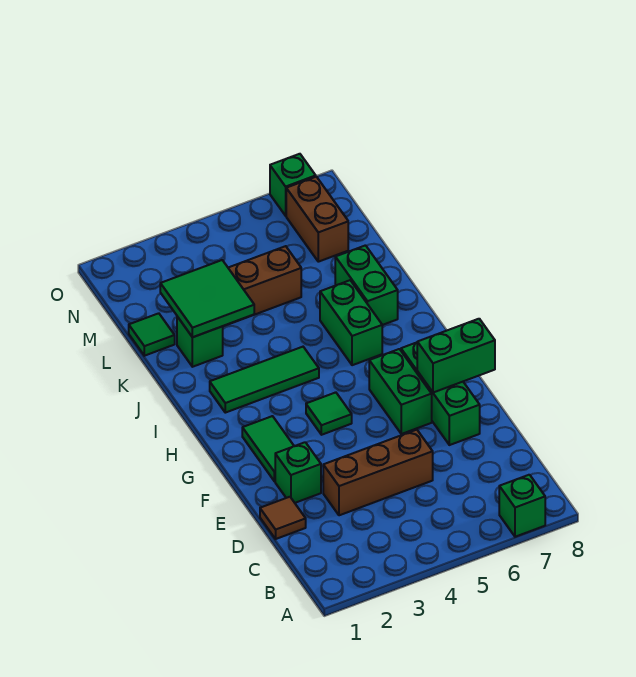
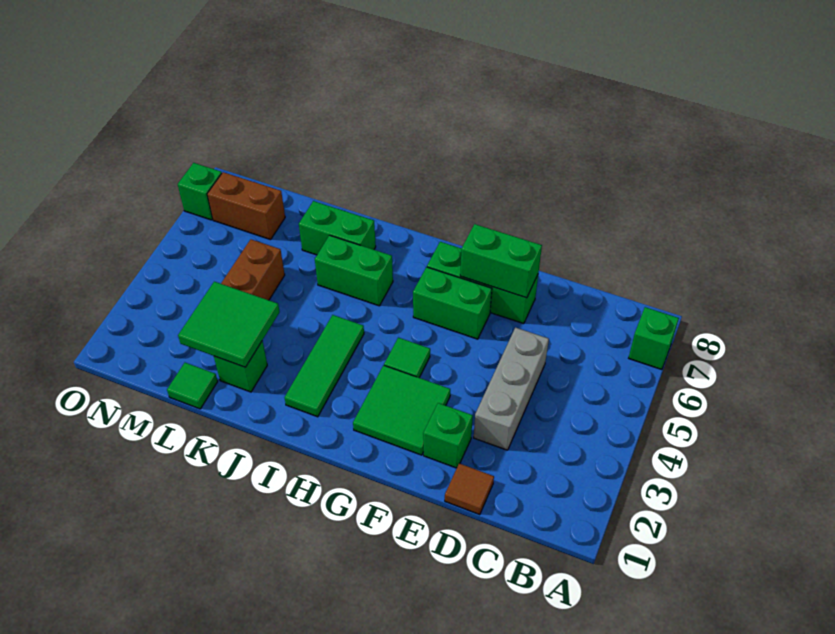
brown 1x3 brick [323,430,433,515] -> grey 1x3 brick [474,328,549,450]
green 1x2 tile [242,416,294,481] -> green 2x2 tile [353,365,450,455]
green 1x2 brick [417,319,495,393] -> green 1x2 brick turned to [460,224,542,298]

